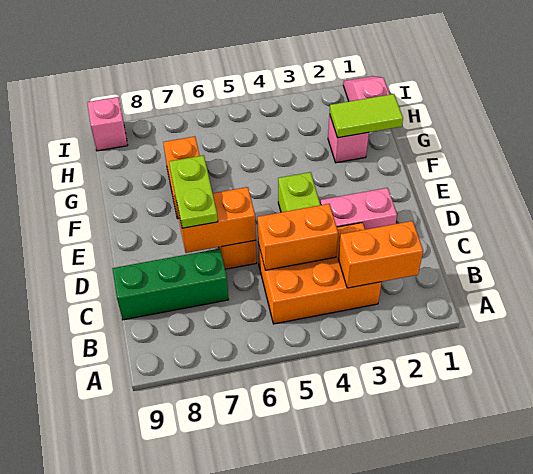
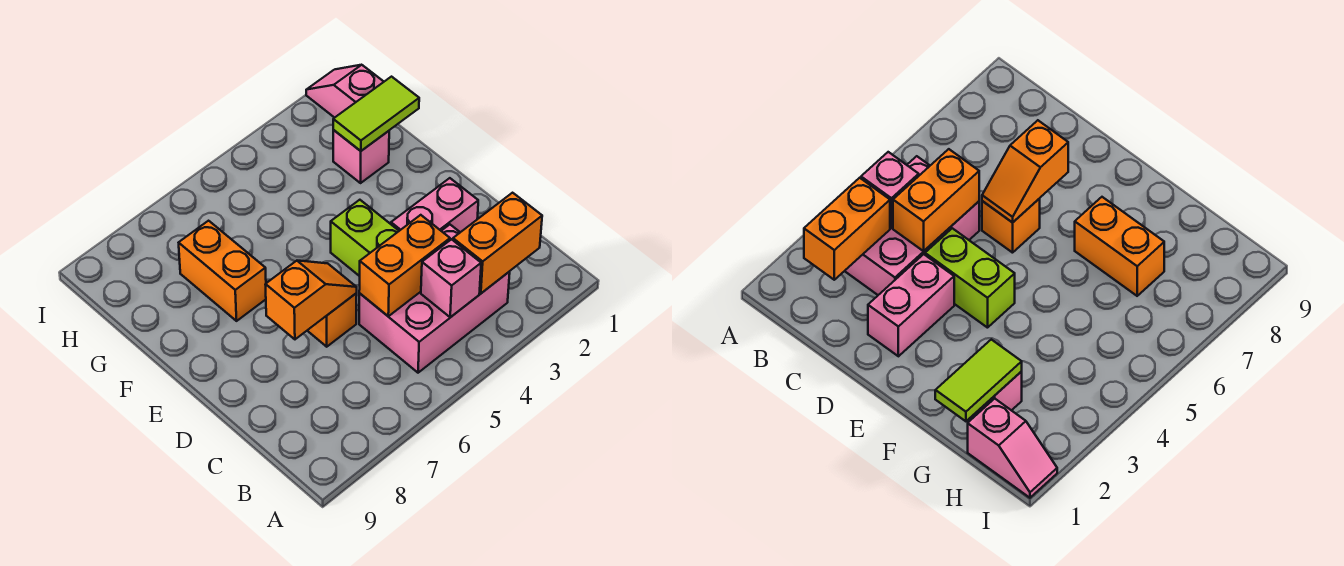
orange 2x3 brick [258,223,382,324] -> pink 2x3 brick [359,225,510,373]
green 1x3 brick [112,249,229,320] -> none
orange 1x2 brick [177,187,256,253] -> orange 1x2 slope [265,261,357,339]
lime 1x2 plate [169,155,218,228] -> none
pink 1x1 brick [87,97,128,151] -> pink 1x1 brick moved to [421,239,481,317]

